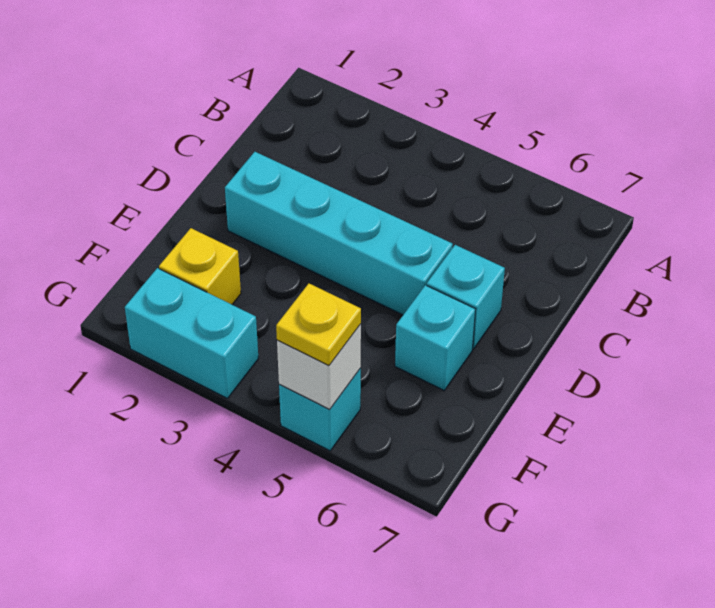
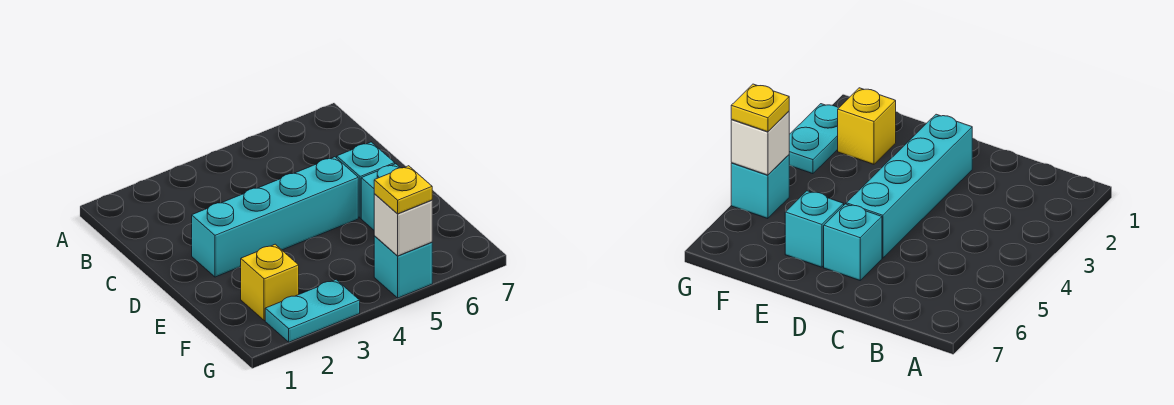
cyan 1x2 brick [125,268,258,398] -> cyan 1x2 plate [265,280,360,342]

